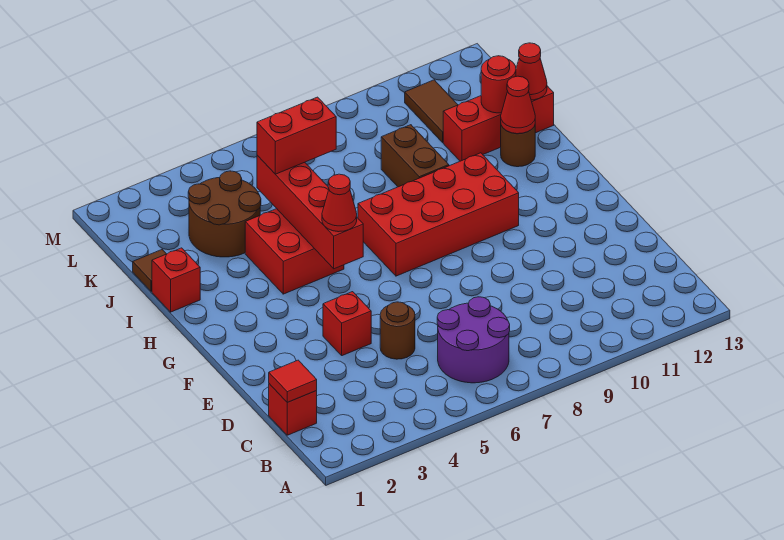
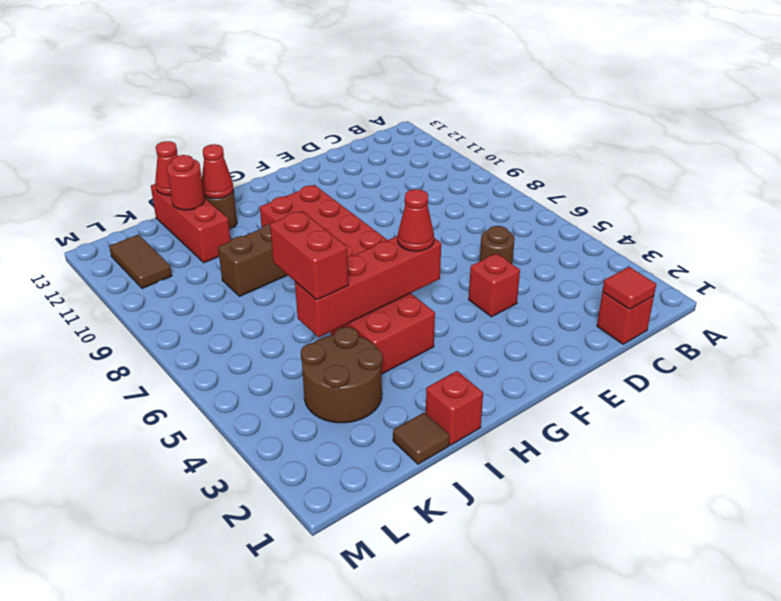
purple 2x2 round brick [437,297,510,383] -> none
brown 1x2 tile [405,80,458,142] -> brown 1x2 tile turned to [109,234,172,289]

